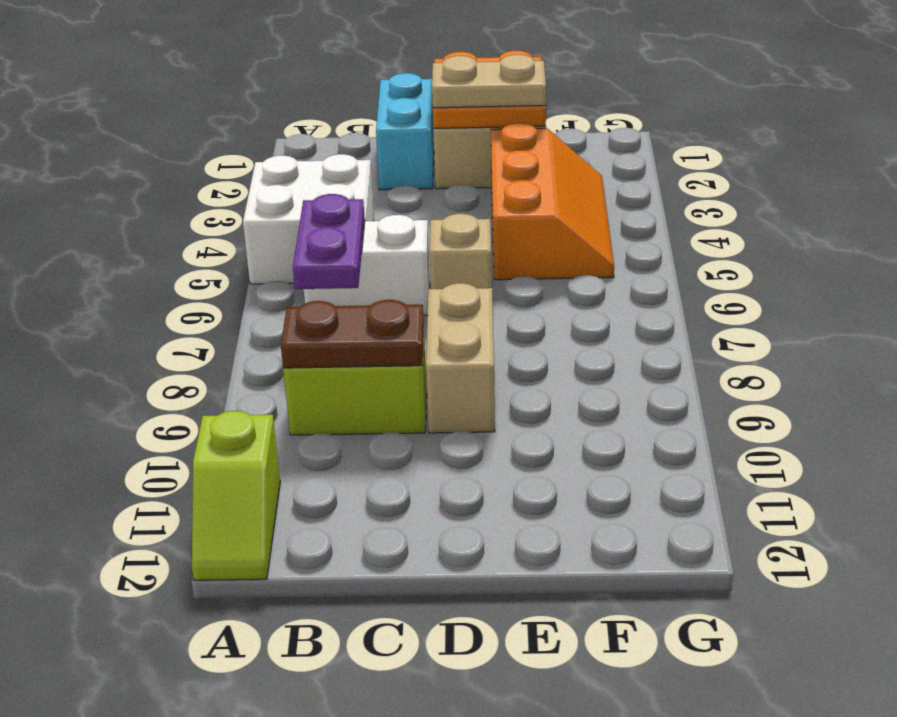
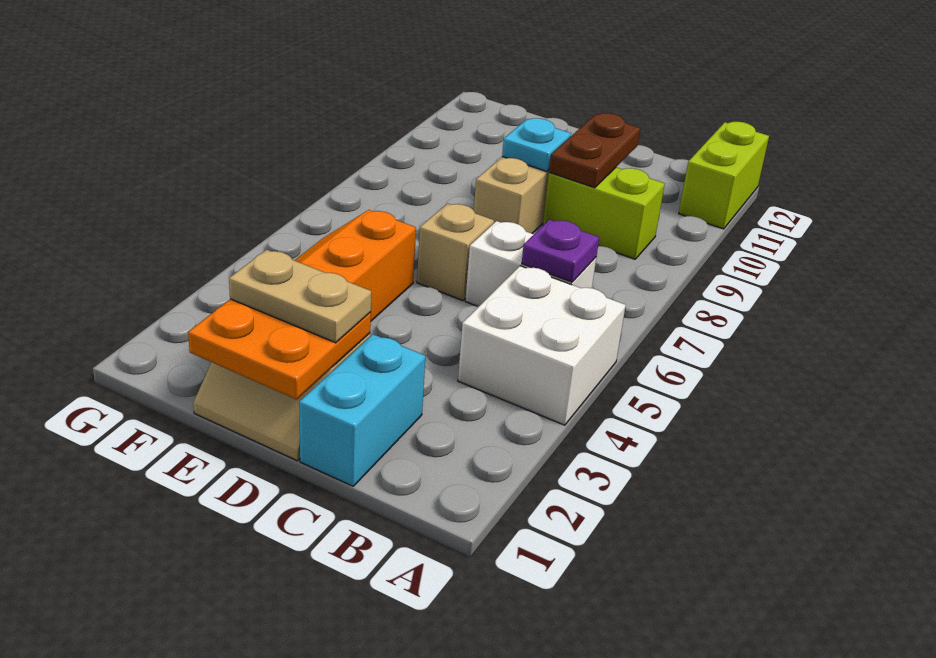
lime 1x2 slope [192,411,280,580] -> lime 1x2 brick [679,122,769,229]
purple 1x2 plate [293,194,365,289] -> purple 1x1 plate [522,220,599,282]
brown 1x2 plate [281,300,424,368] -> brown 1x2 plate turned to [549,113,640,188]
none -> cyan 1x1 plate [502,118,571,171]

